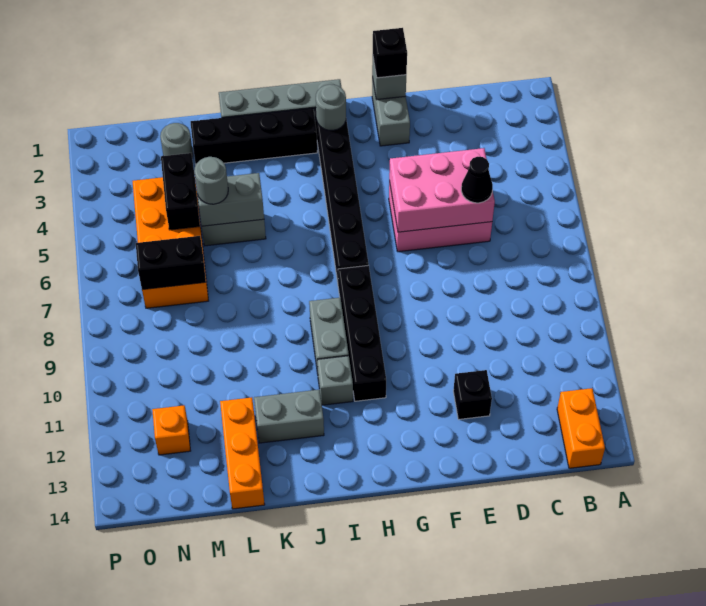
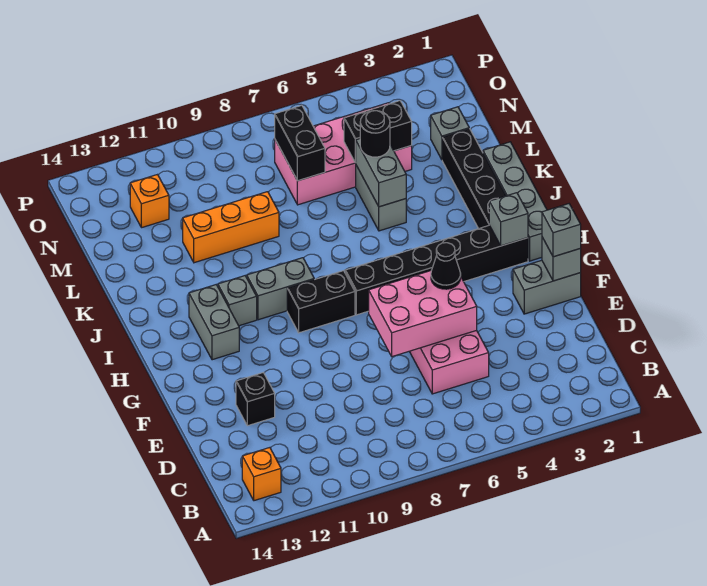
orange 1x2 brick [557,388,605,468] -> orange 1x1 brick [242,448,281,501]
pink 2x3 brick [389,148,495,232] -> pink 2x3 brick turned to [369,271,477,357]
black 1x1 cone [461,157,493,203] -> black 1x1 cone moved to [431,243,461,289]
black 1x1 brick [373,28,407,78] -> grey 1x1 brick [542,204,581,257]
grey 1x1 round brick [316,84,346,130] -> grey 1x1 brick [489,193,528,246]
black 1x4 brick [338,265,386,401] -> black 1x2 brick [287,271,355,333]
grey 1x2 brick [254,390,324,443] -> grey 1x2 brick moved to [189,285,239,360]
grey 1x1 round brick [194,157,228,204] -> black 1x1 round brick [360,111,390,157]
orange 1x3 brick [220,397,265,509] -> orange 1x3 brick moved to [183,192,279,263]
grey 1x1 round brick [160,123,193,158] -> grey 1x1 brick [431,107,469,160]
orange 2x4 brick [133,177,208,308] -> pink 2x4 brick [275,103,412,205]

